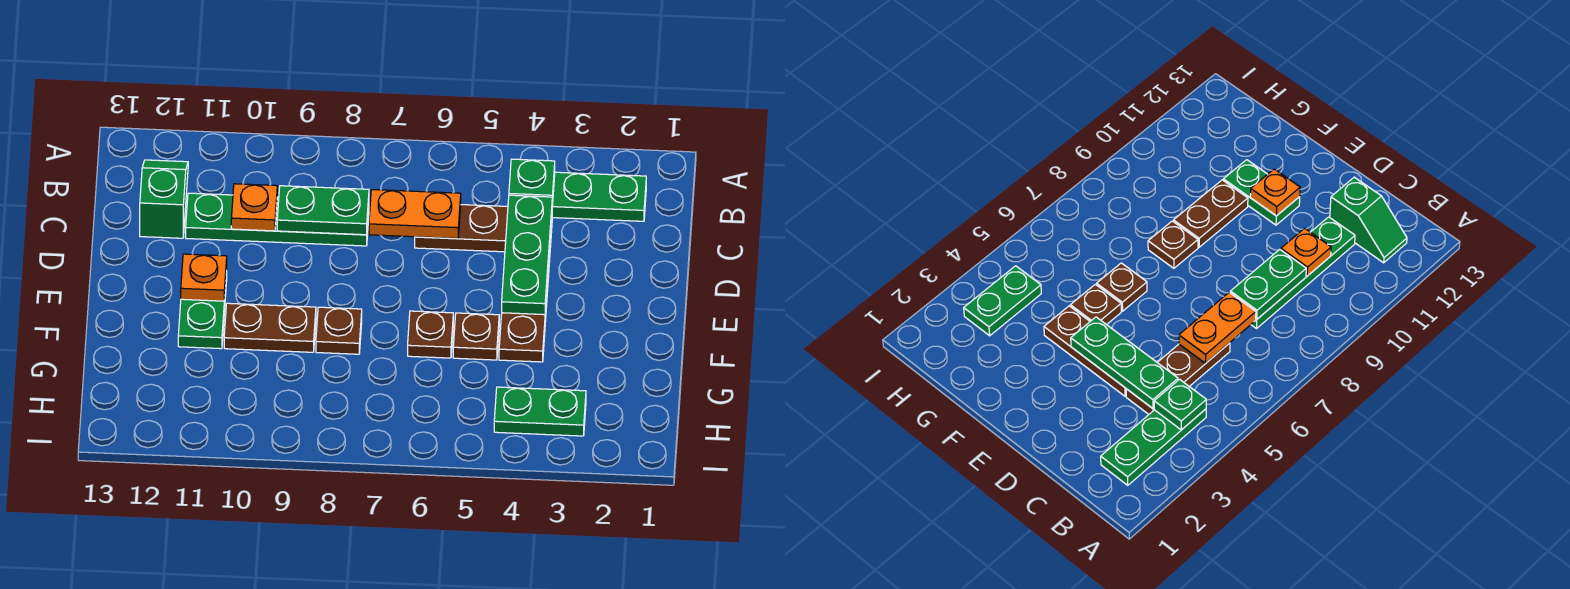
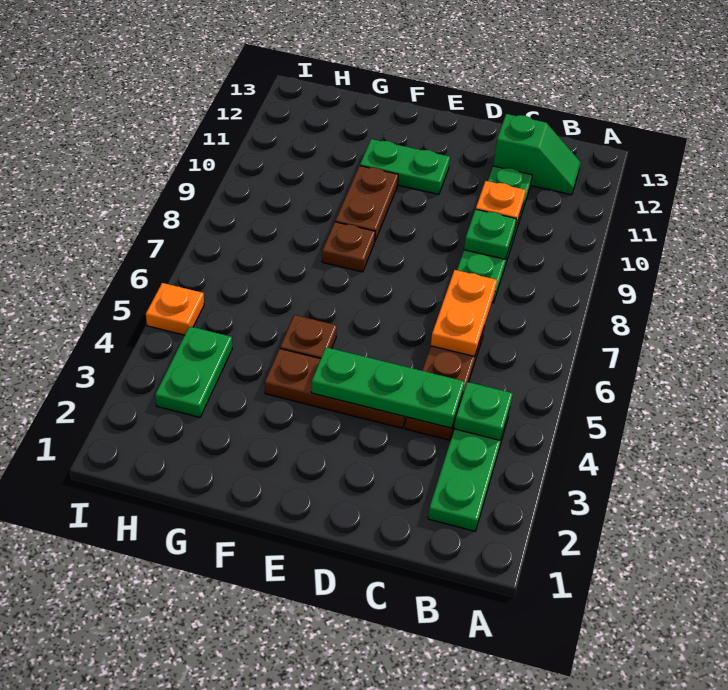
green 1x2 plate [277,186,369,235] -> green 1x1 plate [464,209,516,259]
orange 1x1 plate [181,254,227,301] -> orange 1x1 plate moved to [146,283,204,335]
brown 1x1 plate [408,311,453,358] -> none

